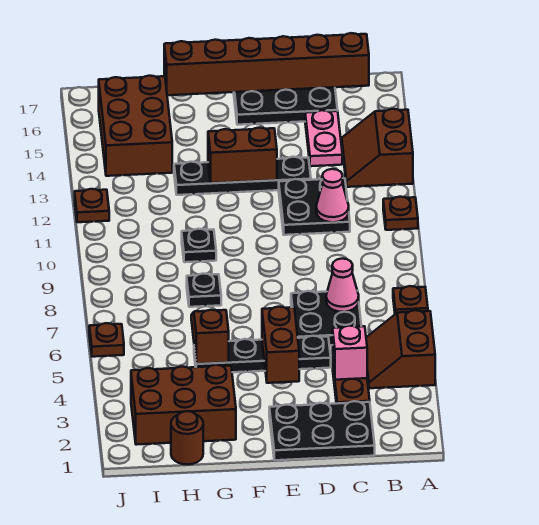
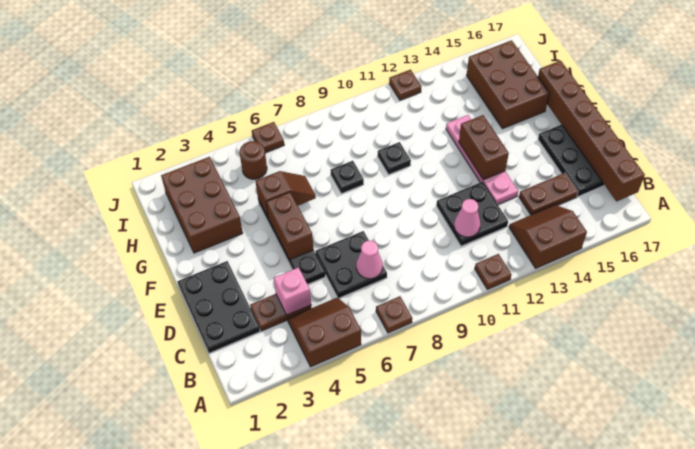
pink 1x2 plate [305,110,342,166] -> brown 1x2 plate [519,173,578,215]
black 1x4 plate [174,157,311,195] -> pink 1x4 plate [446,115,518,204]
brown 1x2 brick [262,307,299,383] -> brown 1x2 brick turned to [266,192,314,260]
brown 1x1 round brick [171,411,203,465] -> brown 1x1 round brick moved to [240,141,267,179]
brown 2x3 brick [99,76,172,176] -> brown 2x3 brick turned to [467,40,550,129]

